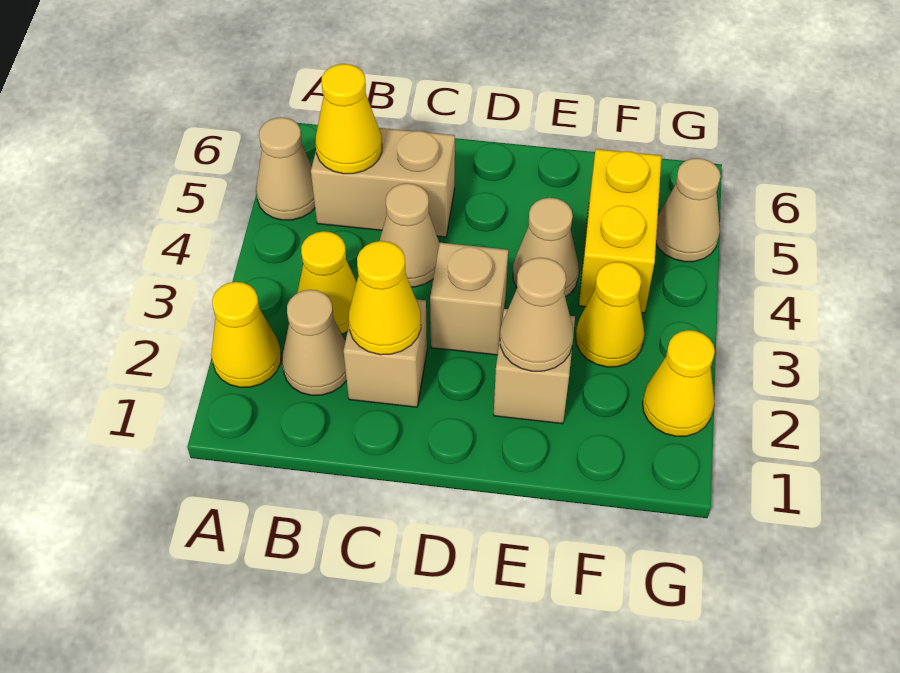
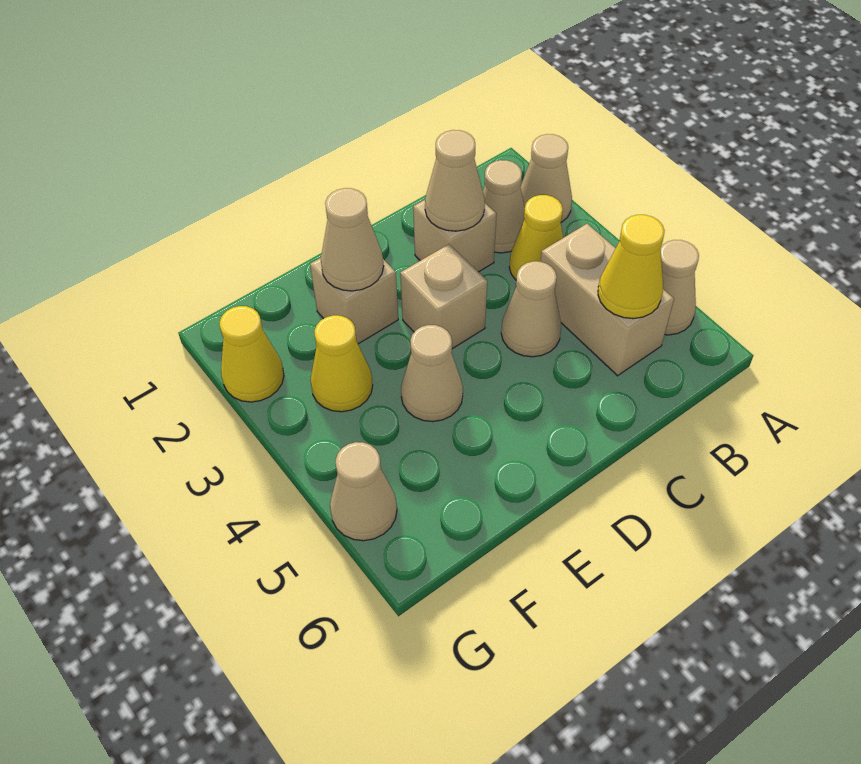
yellow 1x1 cone [211,282,281,387] -> tan 1x1 cone [520,134,572,222]
tan 1x2 brick [311,128,455,237] -> tan 1x2 brick turned to [540,224,674,376]
yellow 1x1 cone [349,241,421,355] -> tan 1x1 cone [425,130,485,231]
yellow 1x2 brick [579,149,662,313] -> none

